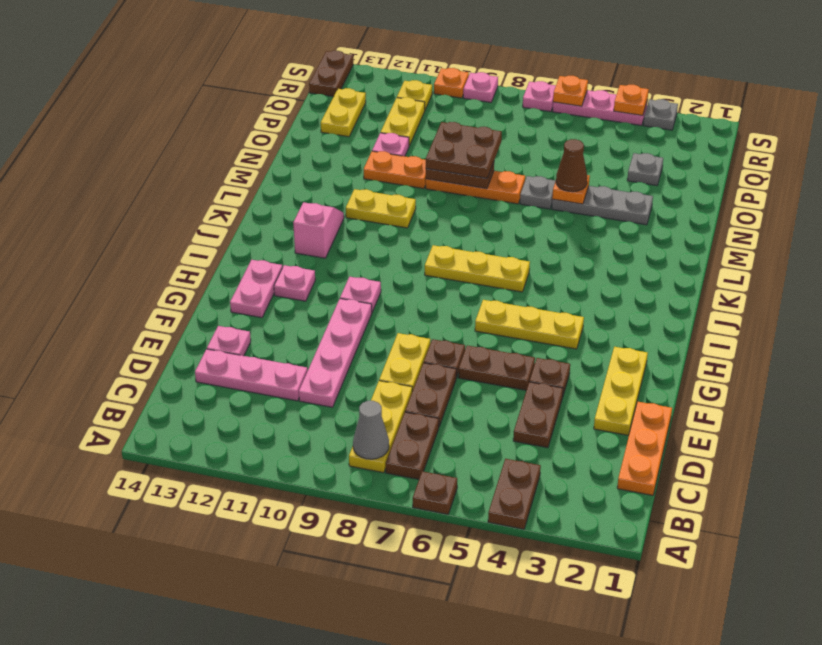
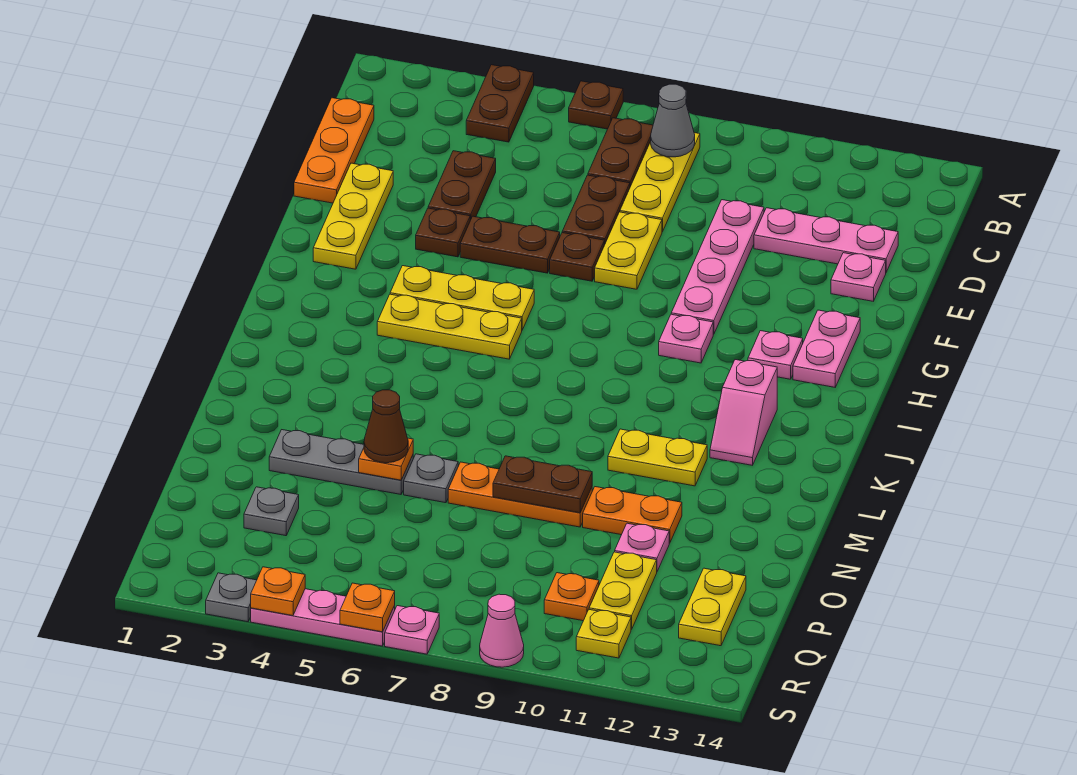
yellow 1x3 plate [425,245,530,292] -> yellow 1x3 plate moved to [377,294,522,359]
brown 2x2 plate [426,122,502,178] -> none
brown 1x2 plate [309,51,353,97] -> none
pink 1x1 plate [463,72,498,102] -> pink 1x1 cone [480,594,524,667]
orange 1x1 plate [434,68,469,98] -> orange 1x1 plate moved to [544,573,599,621]

